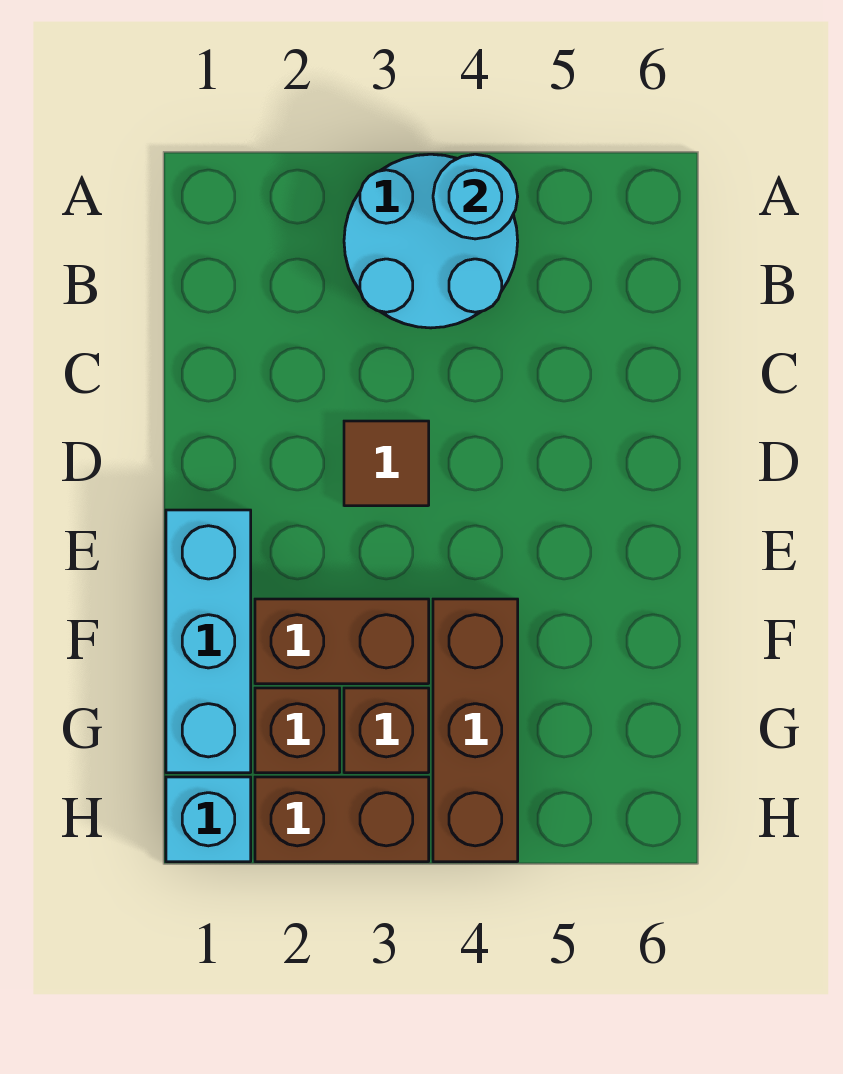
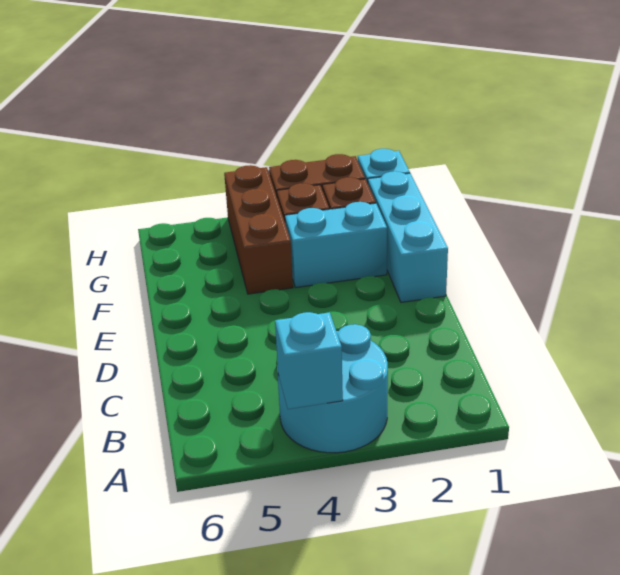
cyan 1x1 round brick [433,154,518,239] -> cyan 1x1 brick [275,312,343,409]
brown 1x1 tile [344,421,429,506] -> none
brown 1x2 brick [255,599,429,684] -> cyan 1x2 brick [285,202,387,288]

